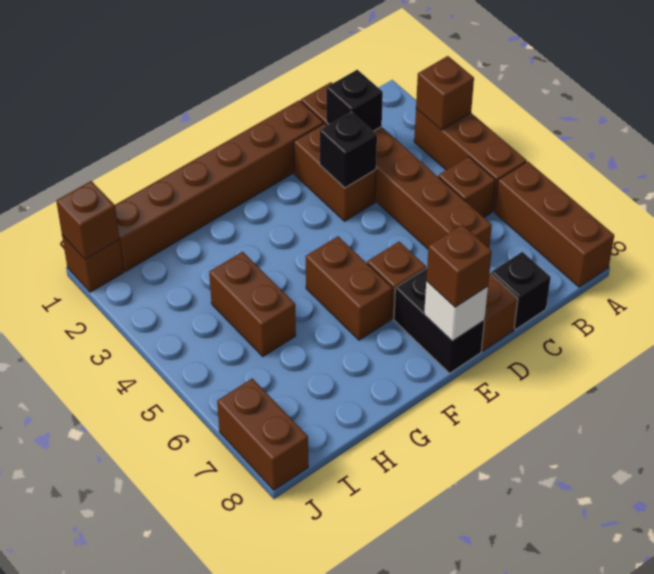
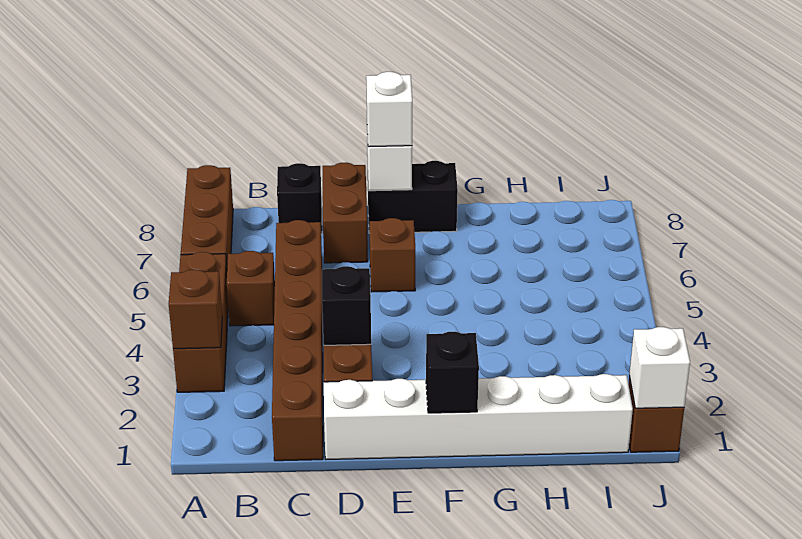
black 1x1 brick [326,70,383,131] -> black 1x1 brick moved to [426,332,479,413]
brown 1x6 brick [115,100,324,271] -> white 1x6 brick [324,374,633,459]
black 1x2 brick [394,268,484,373] -> black 1x2 brick turned to [368,161,458,233]
brown 1x1 brick [426,225,492,307] -> white 1x1 brick [366,72,412,147]
brown 1x2 brick [306,236,392,340] -> none
brown 1x2 brick [209,252,296,356] -> none
brown 1x1 brick [56,181,119,259] -> white 1x1 brick [629,327,690,408]
brown 1x2 brick [217,378,308,490] -> none

